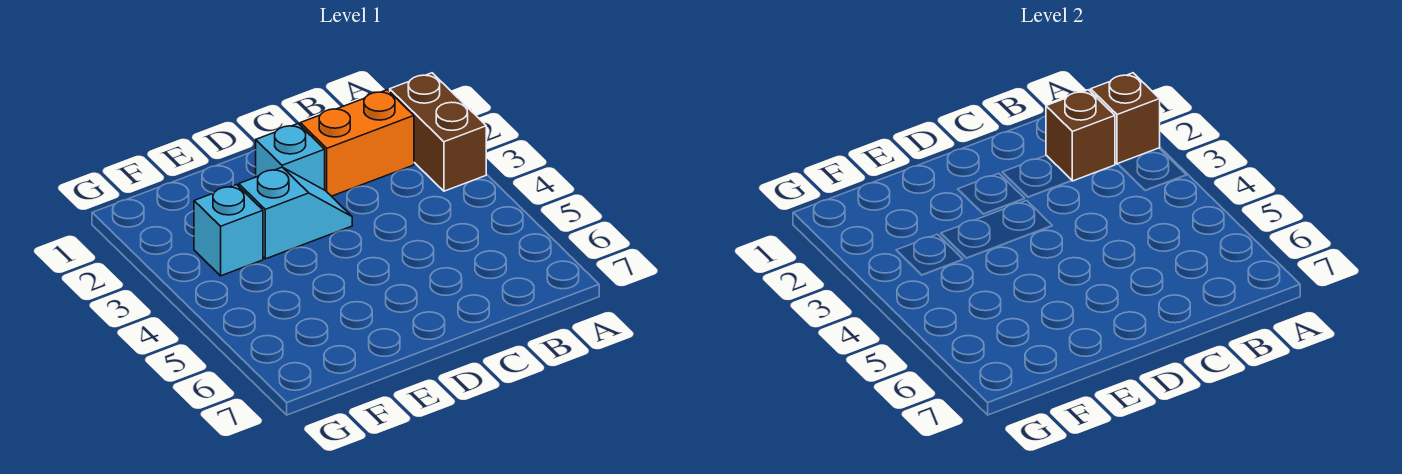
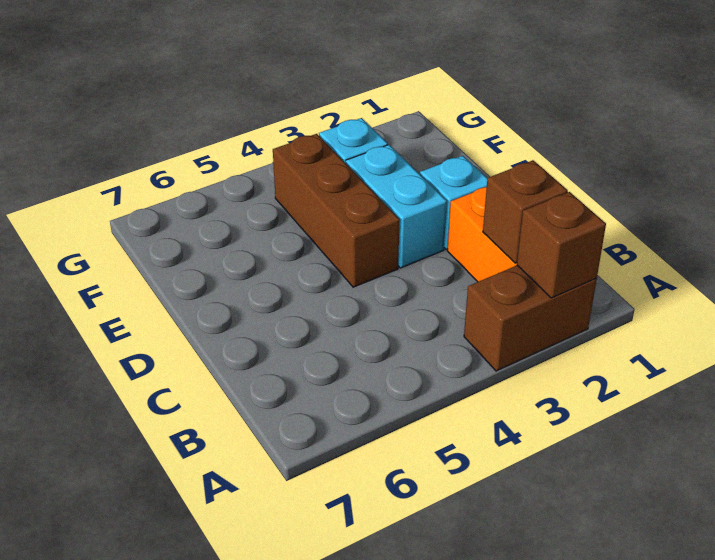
cyan 1x2 slope [239,167,352,259] -> cyan 1x2 brick [346,145,447,268]
none -> brown 1x3 brick [273,134,400,287]

